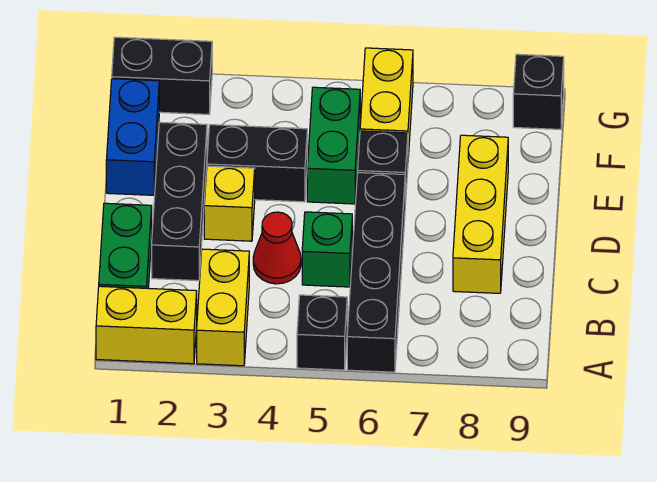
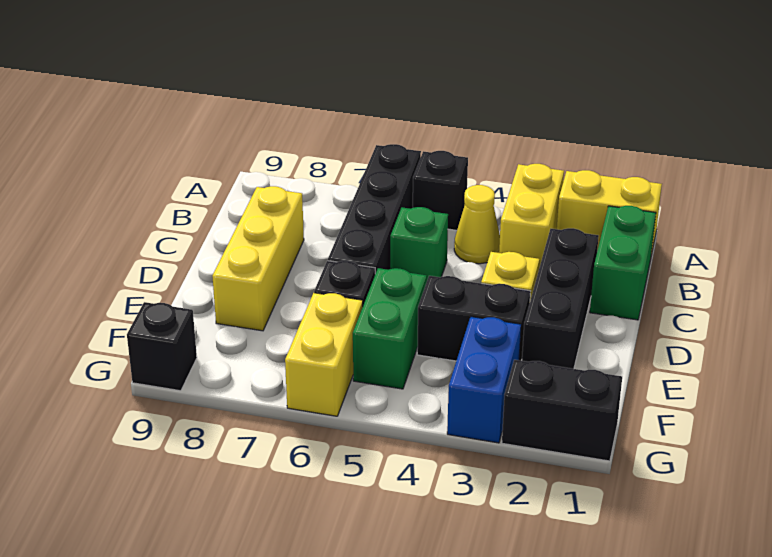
none -> yellow 1x1 cone [454,185,500,264]
red 1x1 cone [253,212,301,284] -> none
blue 1x2 brick [106,79,159,195] -> blue 1x2 brick moved to [447,317,521,443]

